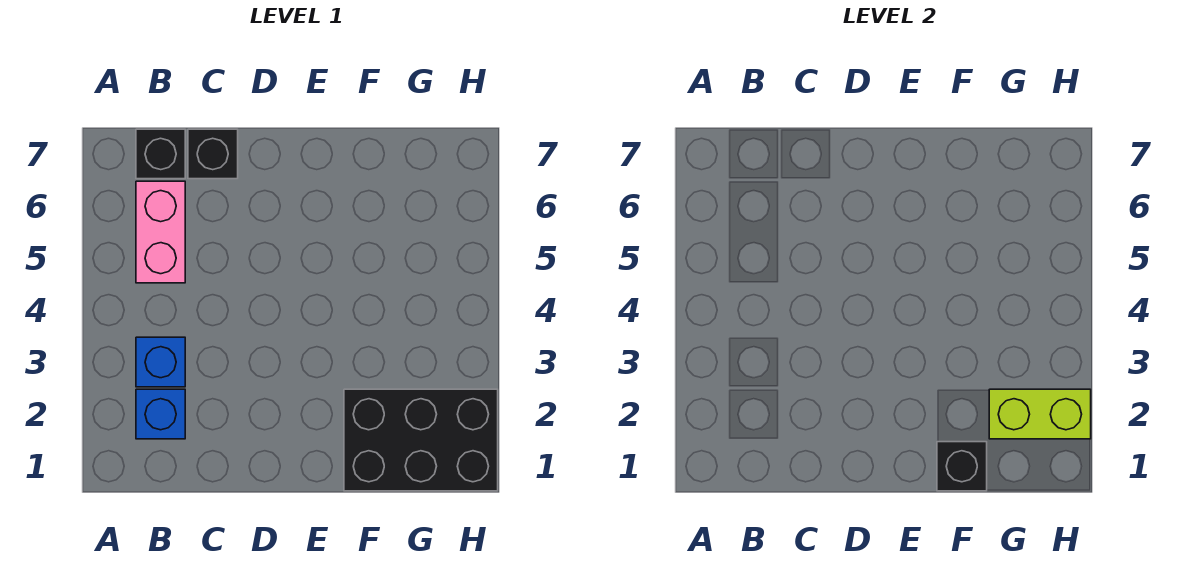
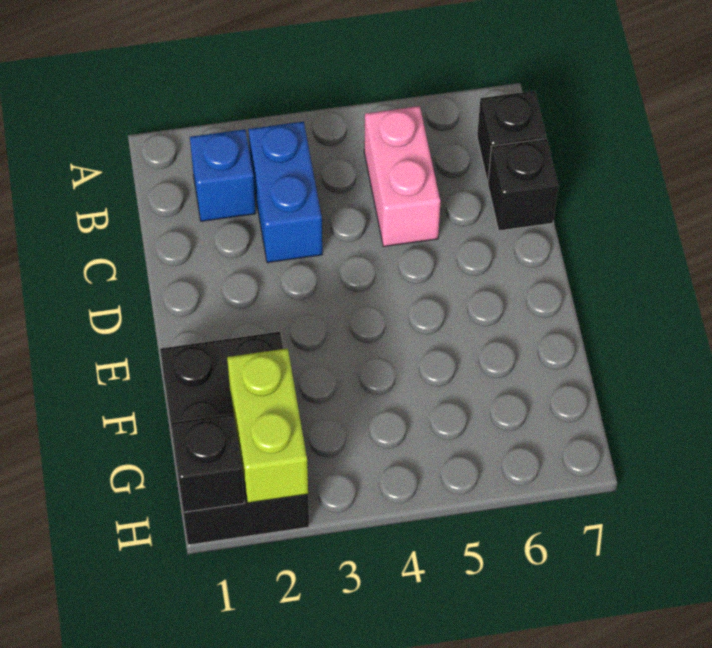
blue 1x1 brick [136,337,185,387] -> blue 1x2 brick [248,122,322,263]
pink 1x2 brick [136,181,185,283] -> pink 1x2 brick turned to [364,106,441,247]
black 1x1 brick [937,442,987,491] -> black 1x1 brick moved to [171,414,244,512]

